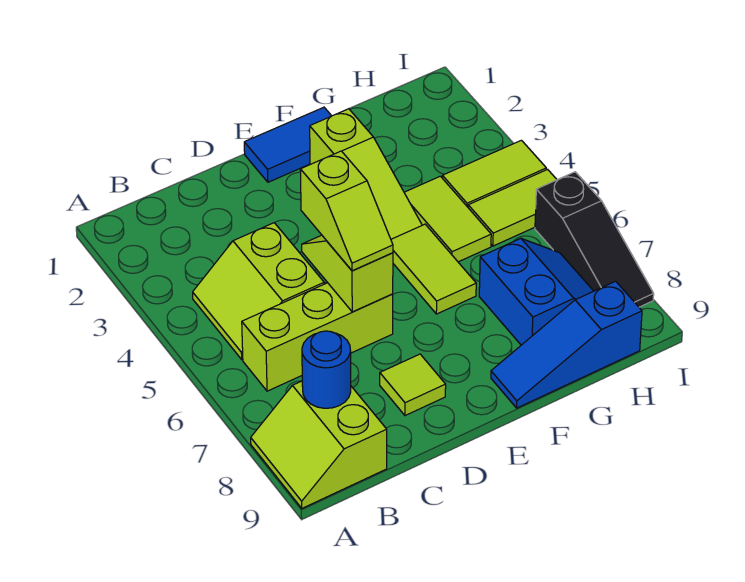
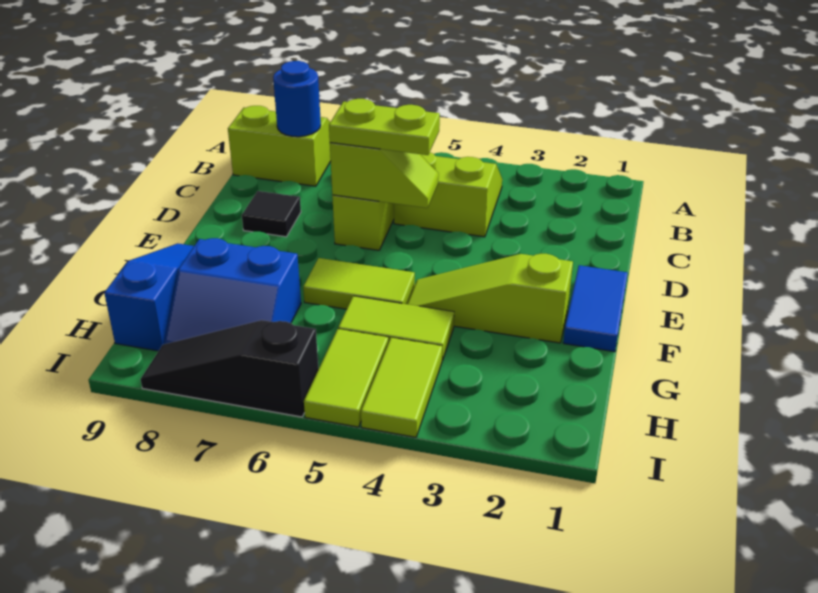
lime 1x2 slope [300,151,393,271] -> lime 1x2 plate [329,99,440,155]
lime 1x1 tile [380,354,446,416] -> black 1x1 tile [242,191,301,237]

